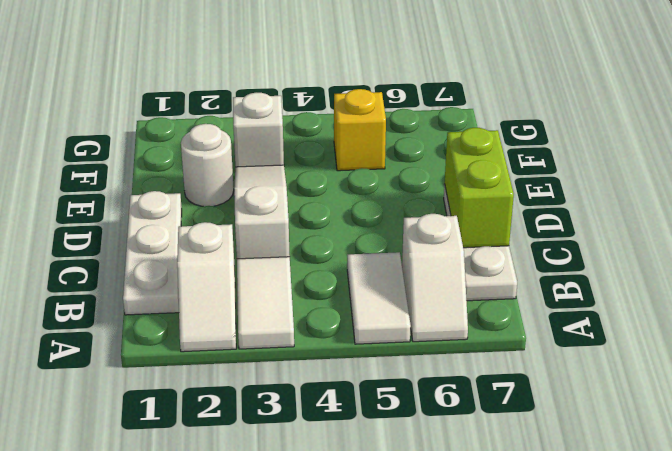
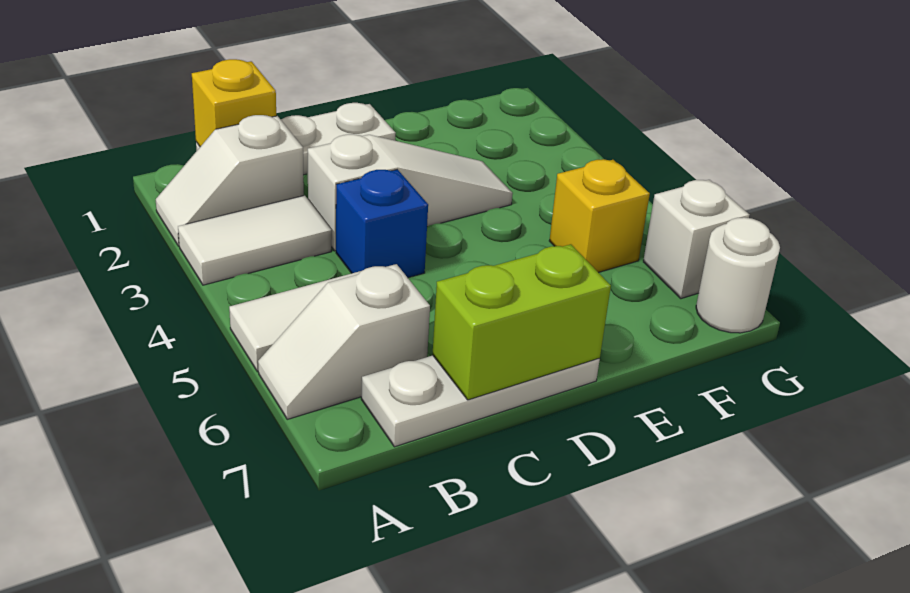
none -> yellow 1x1 brick [192,59,276,147]
none -> blue 1x1 brick [336,169,428,278]
white 1x1 round brick [181,124,234,206] -> white 1x1 round brick moved to [696,217,780,333]
white 1x1 brick [233,93,284,167] -> white 1x1 brick moved to [643,180,749,299]

